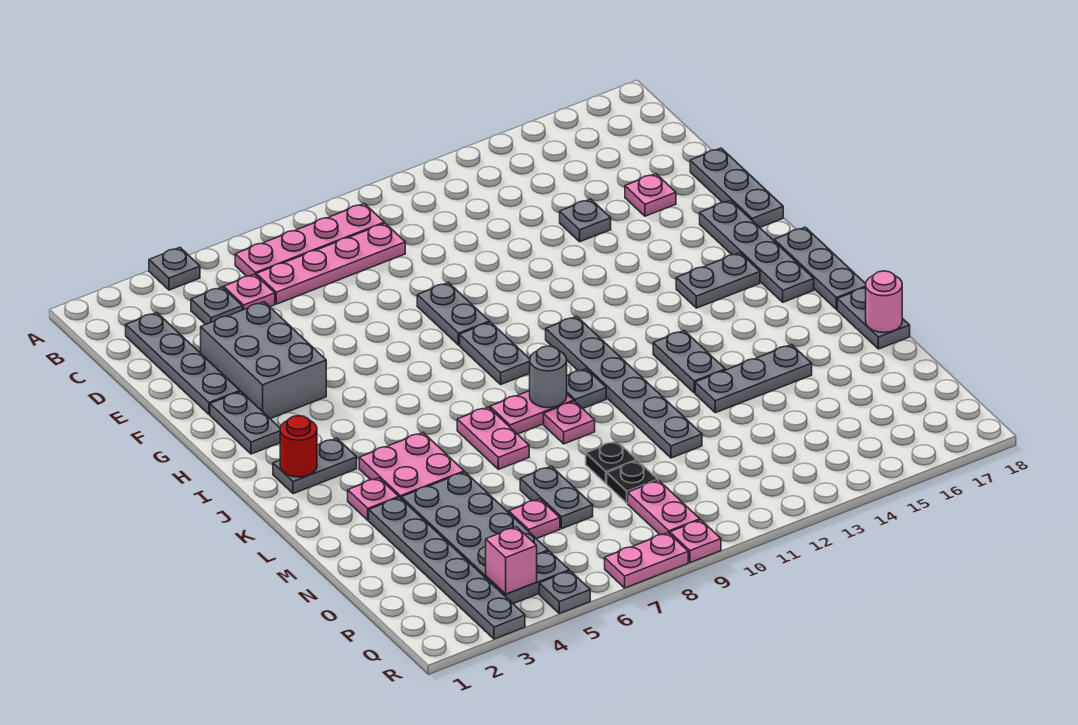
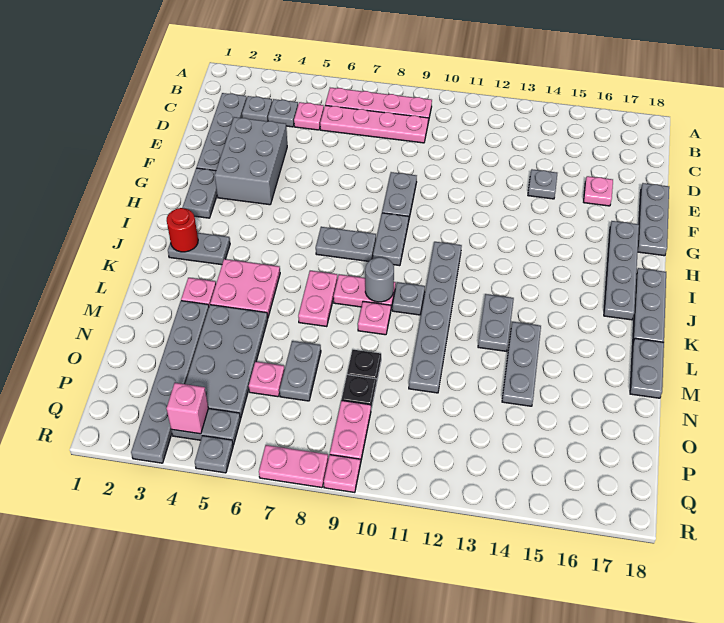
grey 1x1 plate [149,248,200,290] -> grey 1x1 plate moved to [242,96,272,121]
grey 1x2 plate [676,253,760,308] -> grey 1x2 plate moved to [316,227,376,261]
grey 1x3 plate [695,345,812,413] -> grey 1x3 plate turned to [502,322,541,406]
pink 1x1 round brick [866,271,902,332] -> none

